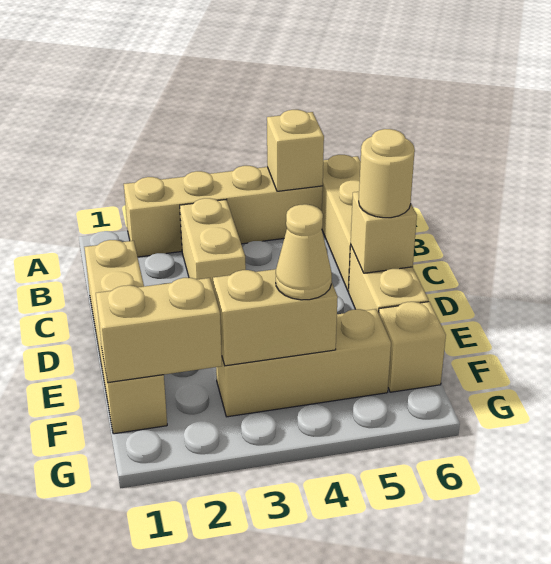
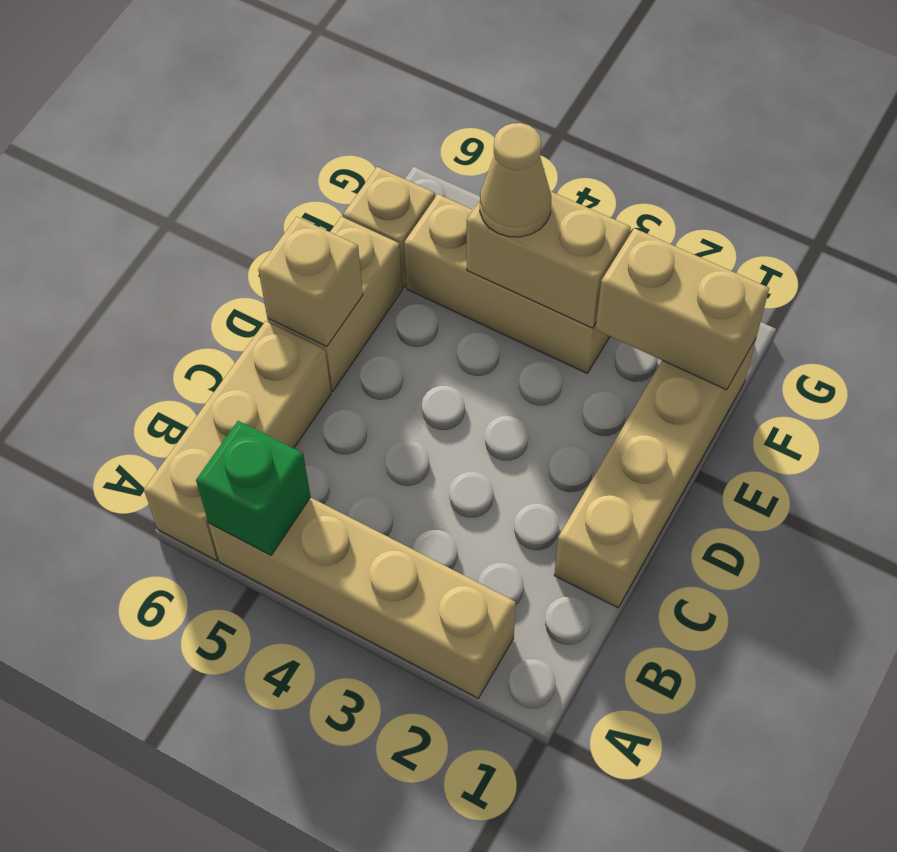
tan 1x1 brick [267,110,324,191] -> green 1x1 brick [196,421,311,555]
tan 1x2 brick [180,198,246,286] -> none
tan 1x1 round brick [359,129,415,218] -> none

